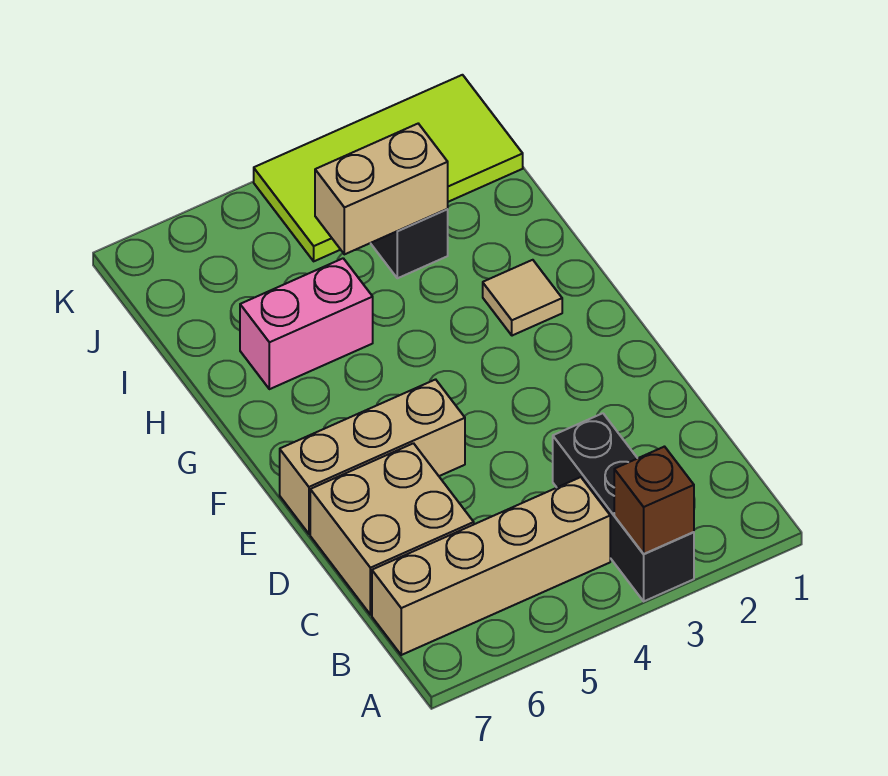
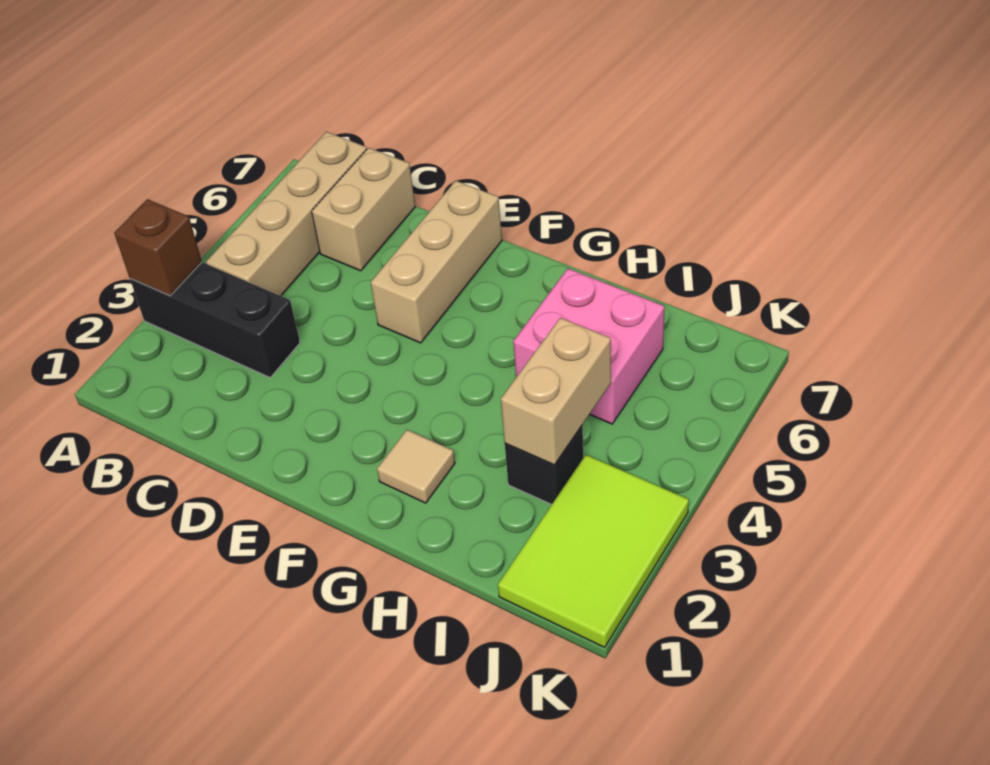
tan 2x2 brick [310,443,474,615] -> tan 1x2 brick [312,148,415,271]
pink 1x2 brick [240,258,373,389] -> pink 2x2 brick [513,269,664,424]
lime 2x4 tile [254,75,523,261] -> lime 2x3 tile [498,455,689,647]

